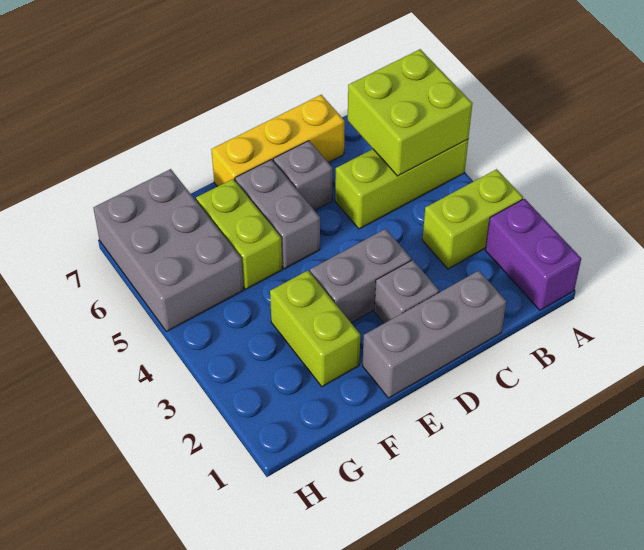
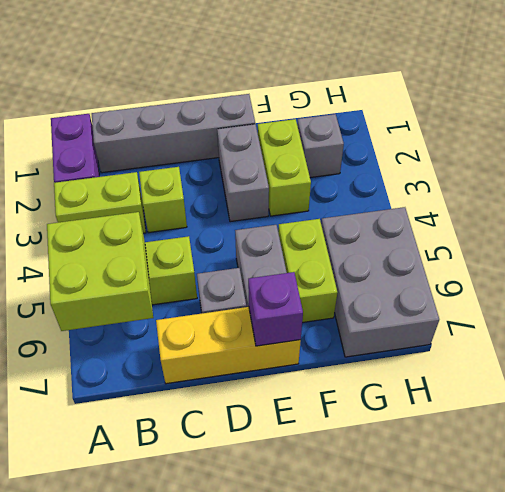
grey 1x3 brick [363,271,506,398] -> grey 1x4 brick [92,94,255,173]
none -> lime 1x1 brick [139,167,187,233]
grey 1x1 brick [374,260,439,323] -> grey 1x1 brick moved to [297,114,344,178]
grey 1x2 brick [310,229,411,323] -> grey 1x2 brick turned to [217,124,269,222]
none -> purple 1x1 brick [248,272,303,346]

